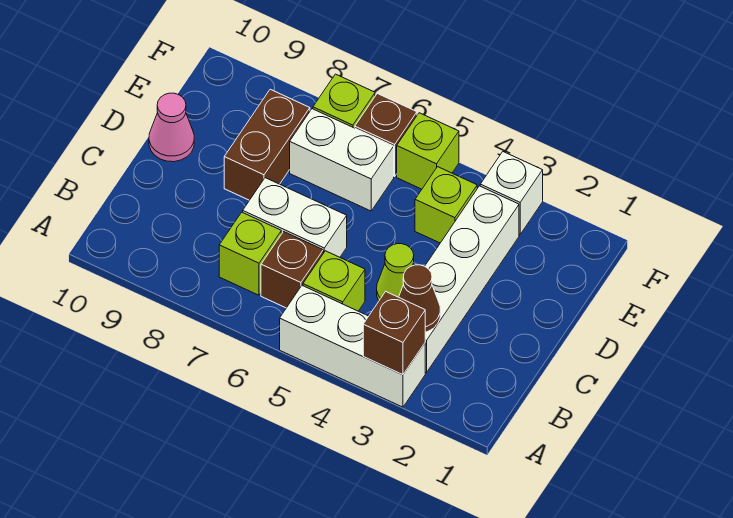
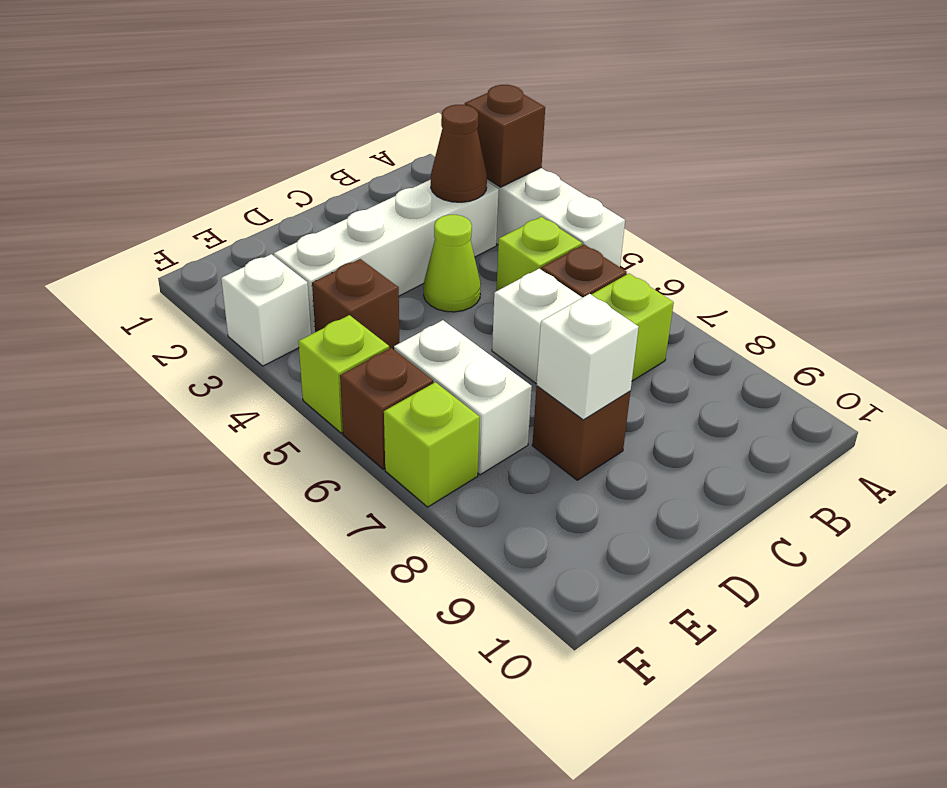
brown 1x2 brick [224,89,310,200] -> brown 1x1 brick [532,386,630,480]
none -> white 1x1 brick [537,294,639,420]
pink 1x1 cone [149,93,194,162] -> none
lime 1x1 brick [415,167,477,243] -> brown 1x1 brick [312,259,399,349]

